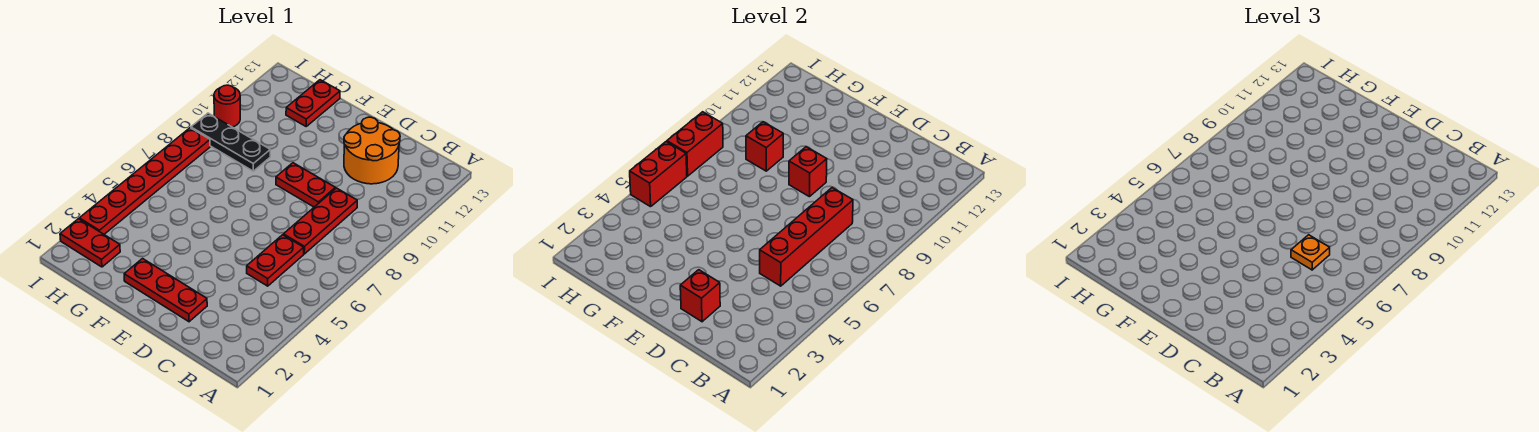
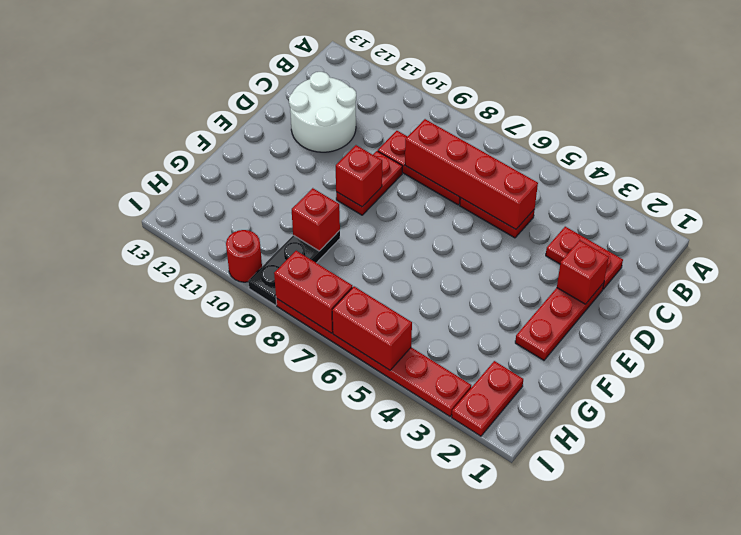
orange 1x1 plate [1291,235,1330,270] -> none
orange 2x2 round brick [344,117,400,184] -> white 2x2 round brick [289,72,356,152]
red 1x2 plate [286,80,340,126] -> red 1x2 plate moved to [546,227,623,289]

